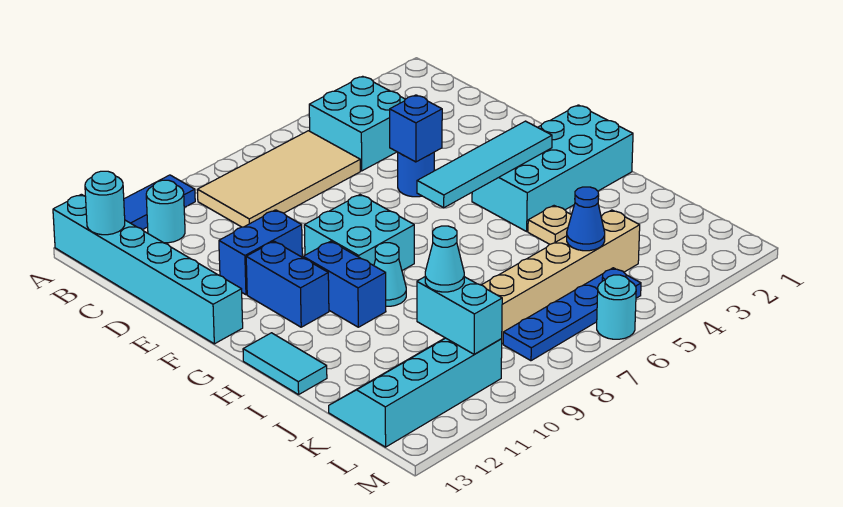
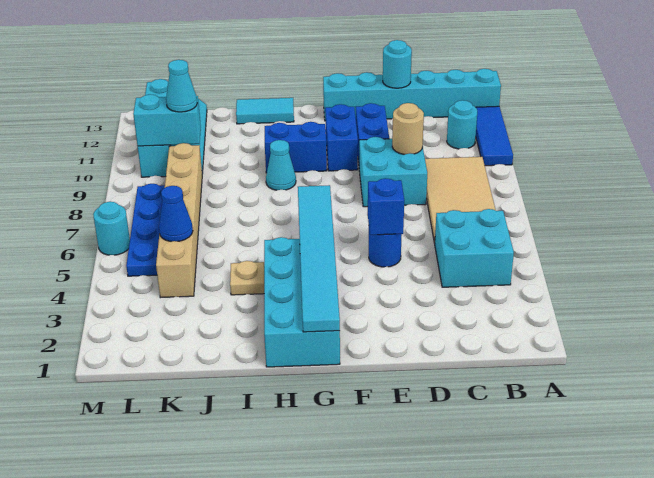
cyan 1x1 round brick [85,171,125,235] -> cyan 1x1 round brick moved to [383,40,412,88]
none -> tan 1x1 round brick [392,103,424,155]
cyan 2x2 brick [304,195,414,270] -> cyan 2x2 brick moved to [359,137,427,207]
blue 1x2 brick [246,241,329,327] -> blue 1x2 brick turned to [325,104,358,171]
cyan 1x4 tile [417,121,552,208] -> cyan 1x6 tile [298,185,340,332]

